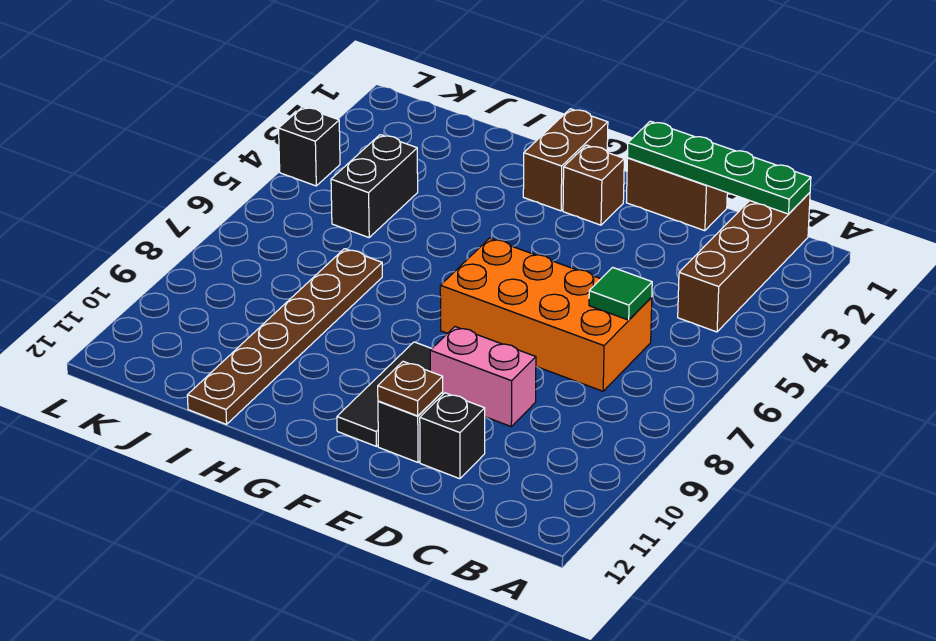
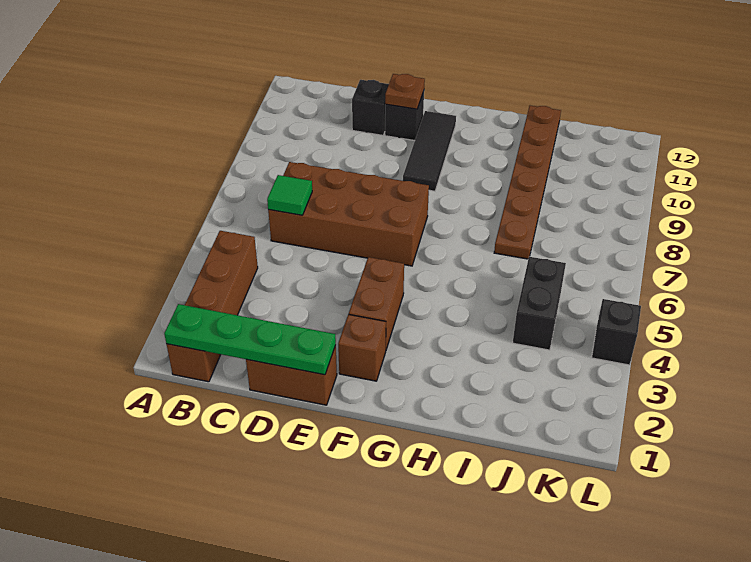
orange 2x4 brick [440,238,652,391] -> brown 2x4 brick [268,162,429,266]
pink 1x2 brick [430,327,536,426] -> none
brown 1x2 brick [523,109,608,211] -> brown 1x2 brick moved to [349,257,404,349]

